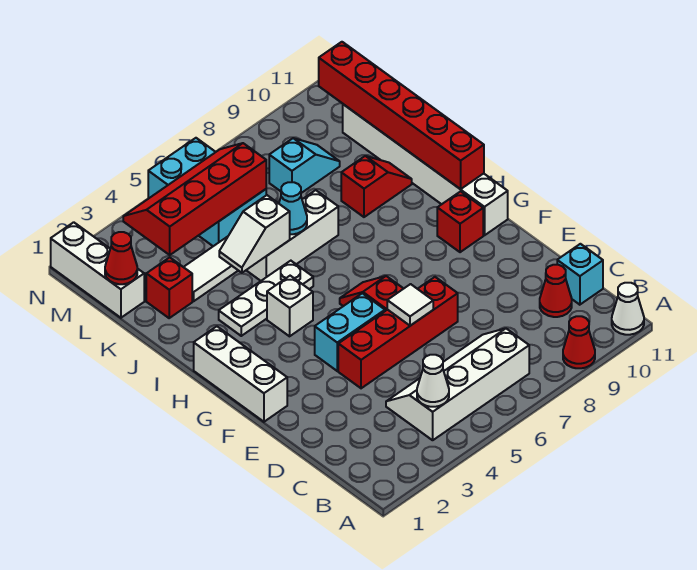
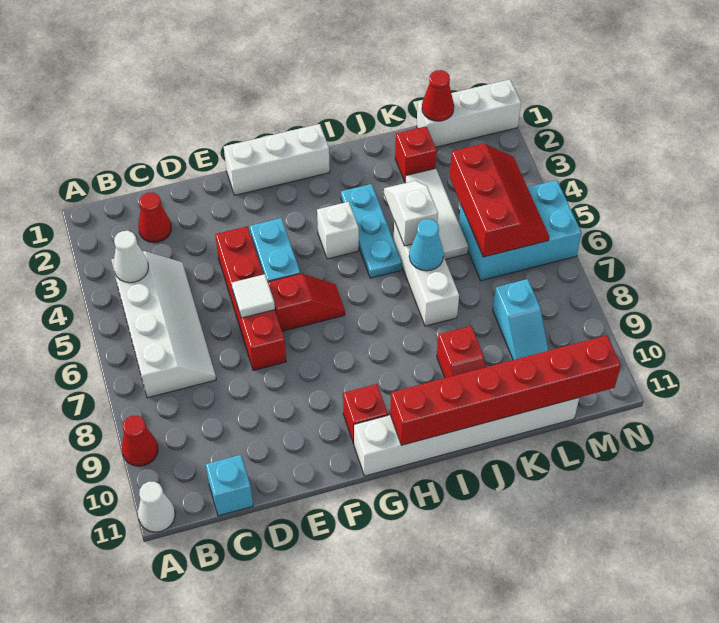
red 1x1 cone [540,265,572,317] -> red 1x1 cone moved to [138,193,171,243]
white 1x3 plate [219,261,313,336] -> cyan 1x3 plate [341,184,402,278]
red 2x4 slope [123,143,266,255] -> red 2x3 slope [450,144,549,257]

